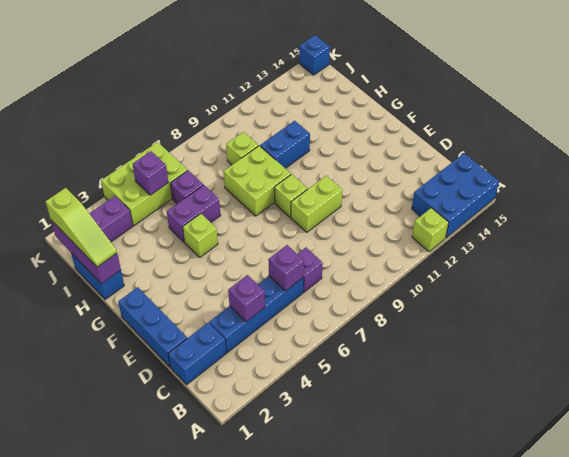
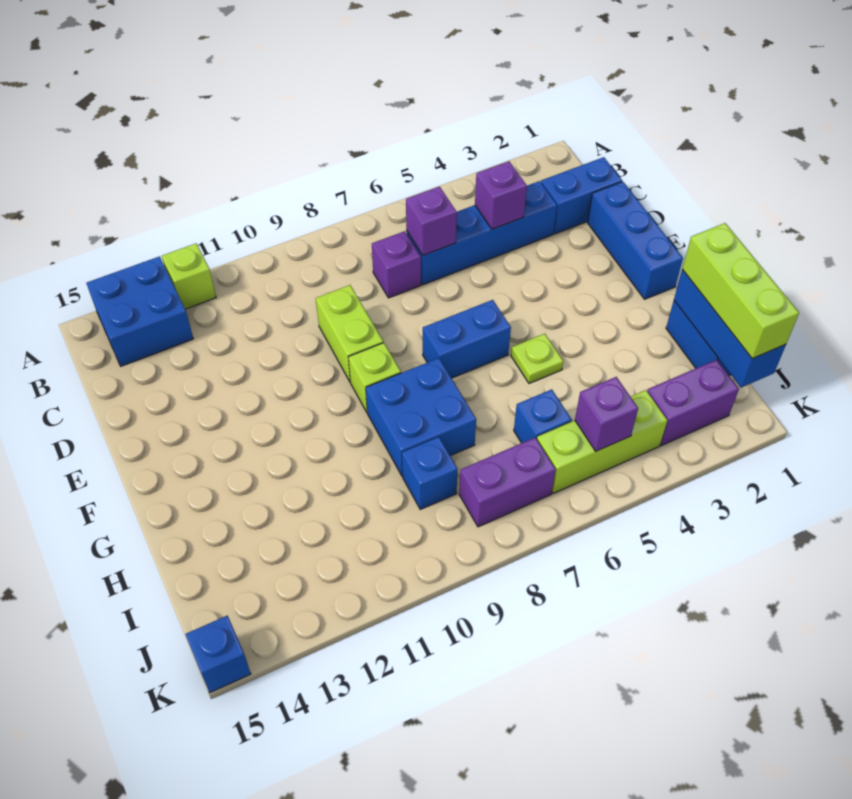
blue 2x3 brick [412,154,499,238] -> blue 2x2 brick [86,257,193,366]
lime 1x2 brick [291,176,342,232] -> lime 1x2 brick turned to [316,285,383,383]
lime 1x1 brick [183,214,218,257] -> lime 1x1 plate [511,334,563,383]
lime 2x2 brick [224,146,291,216] -> blue 2x2 brick [366,358,476,476]
purple 1x3 brick [51,220,121,284] -> blue 1x3 brick [674,270,786,388]
lime 1x3 slope [46,188,117,267] -> lime 1x3 brick [682,223,799,359]
purple 1x2 brick [167,185,221,242] -> purple 1x2 brick moved to [459,438,556,527]
blue 1x2 brick [260,121,310,168] -> blue 1x2 brick moved to [423,300,511,378]
purple 1x1 brick [170,170,203,204] -> blue 1x1 brick [514,389,572,443]
lime 1x1 brick [226,132,258,165] -> blue 1x1 brick [402,437,458,509]
lime 2x3 brick [101,142,188,226] -> lime 1x3 brick [537,390,667,494]

